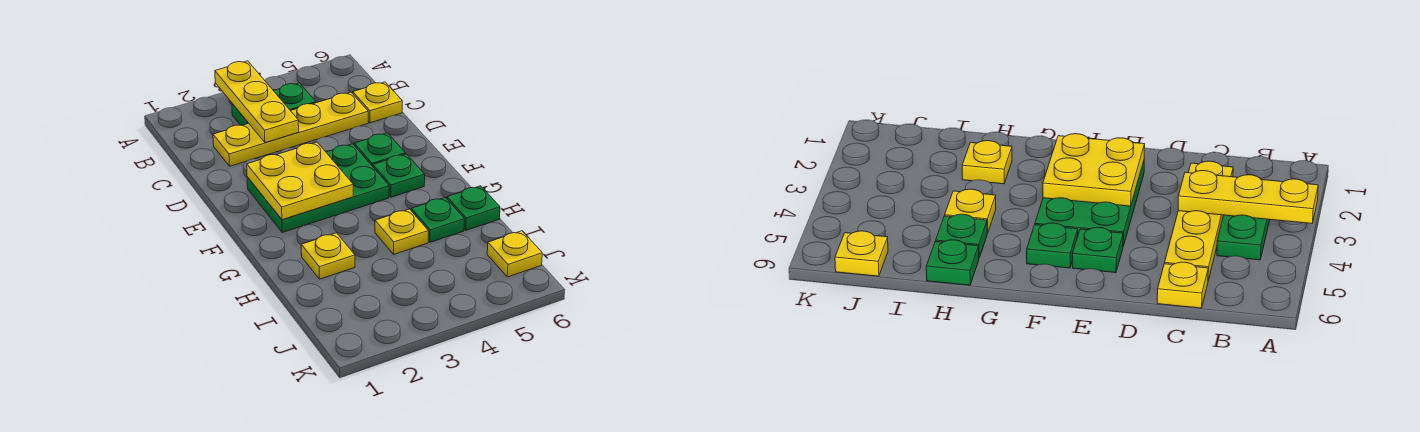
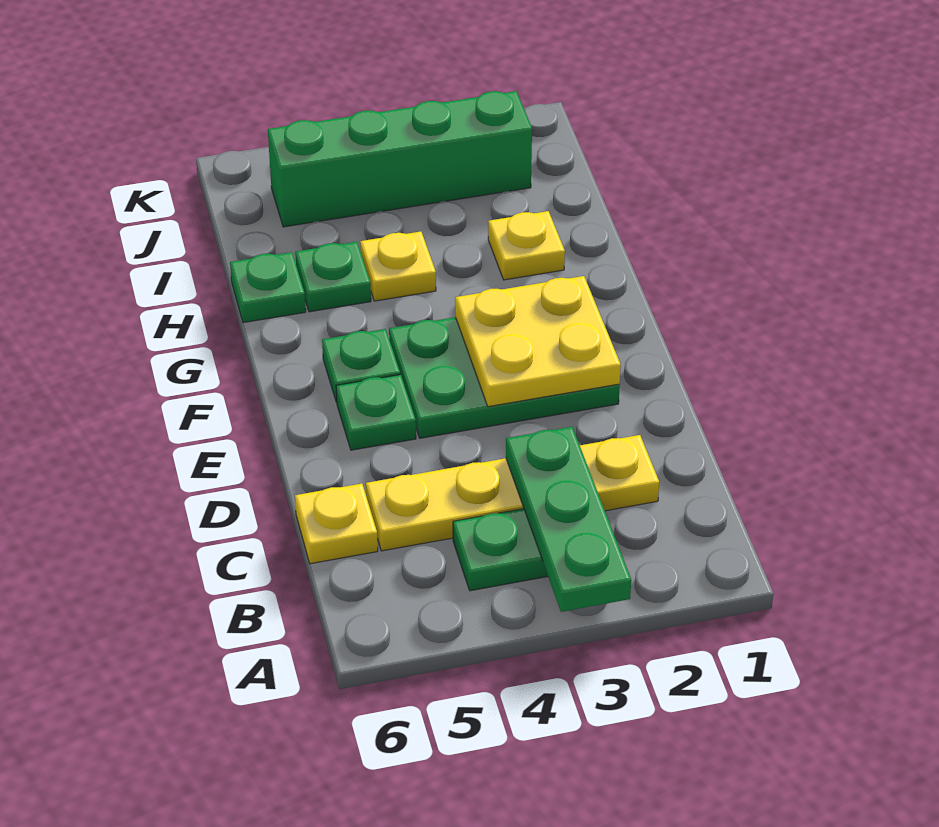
yellow 1x3 plate [215,61,299,143] -> green 1x3 plate [506,427,631,612]
none -> green 1x4 brick [268,91,532,227]
yellow 1x1 plate [487,231,542,277] -> none

